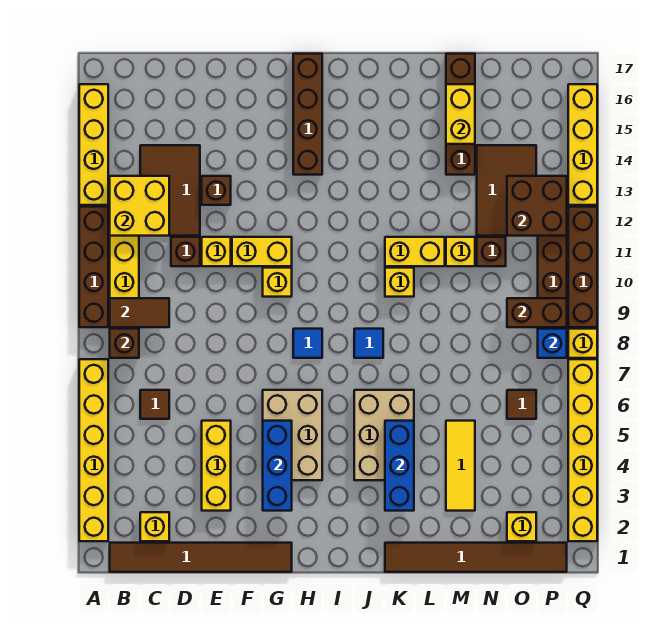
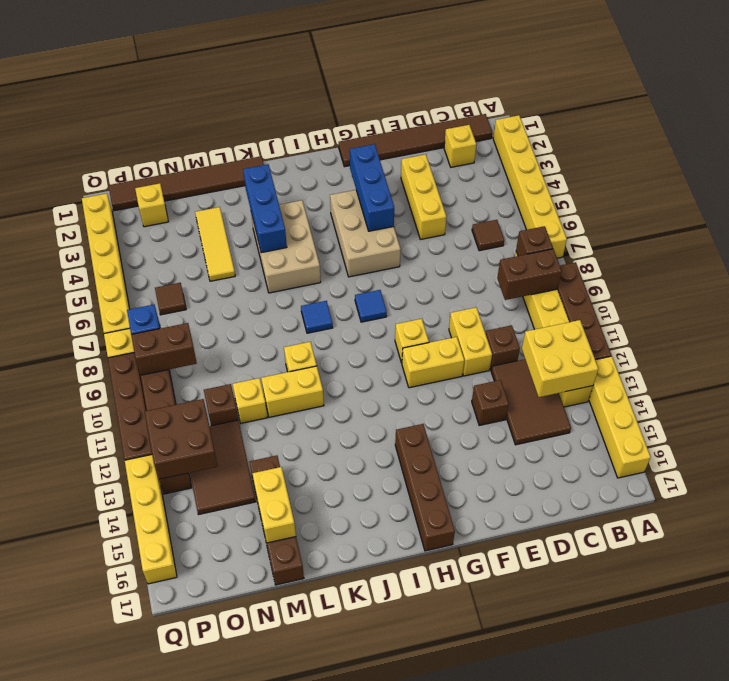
brown 1x2 tile [110,298,169,327] -> brown 1x2 brick [497,249,562,300]
yellow 1x1 brick [202,237,231,266] -> yellow 1x2 brick [449,307,492,376]

